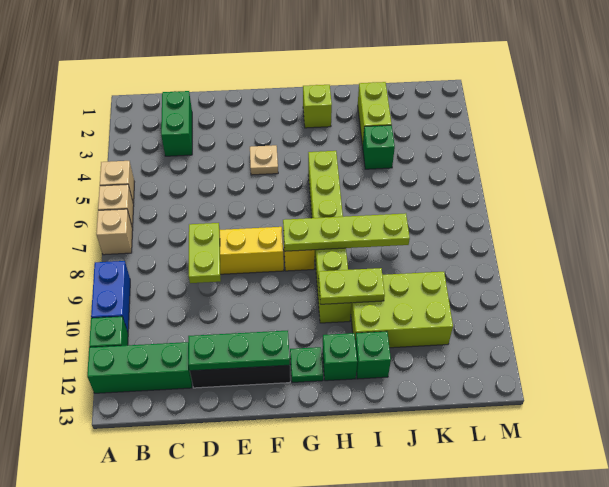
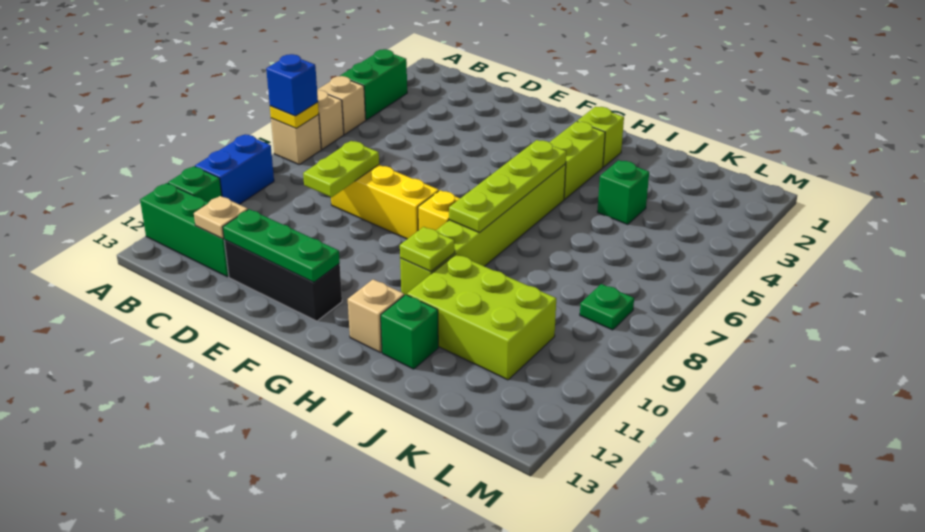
none -> yellow 1x1 plate [270,102,319,128]
none -> blue 1x1 brick [266,54,318,116]
green 1x2 brick [161,91,192,156] -> green 1x2 brick moved to [340,49,407,120]
tan 1x1 plate [250,145,278,175] -> tan 1x1 plate moved to [194,196,248,238]
lime 1x4 plate [283,213,410,251] -> lime 1x4 plate turned to [449,140,566,232]
green 1x1 plate [290,347,323,382] -> green 1x1 plate moved to [580,284,634,330]
lime 1x2 plate [318,268,385,304] -> lime 1x1 plate [400,227,455,271]
green 1x1 brick [322,333,357,381] -> tan 1x1 brick [348,279,404,353]
lime 1x2 brick [358,82,392,147] -> lime 1x2 brick moved to [550,121,605,199]

